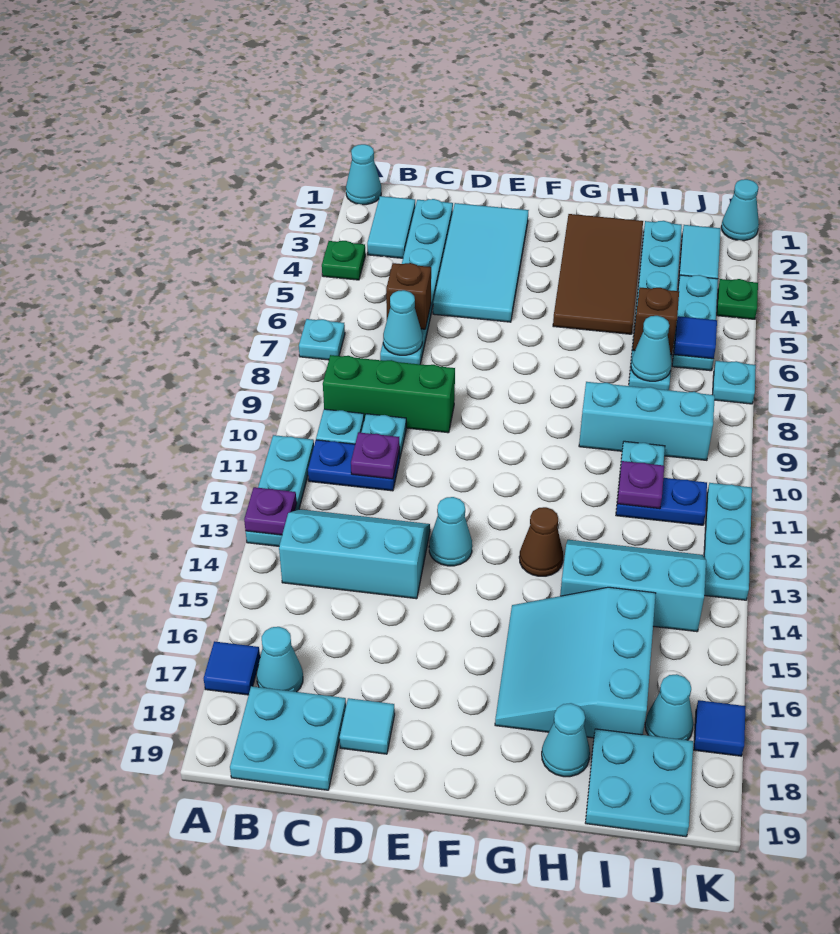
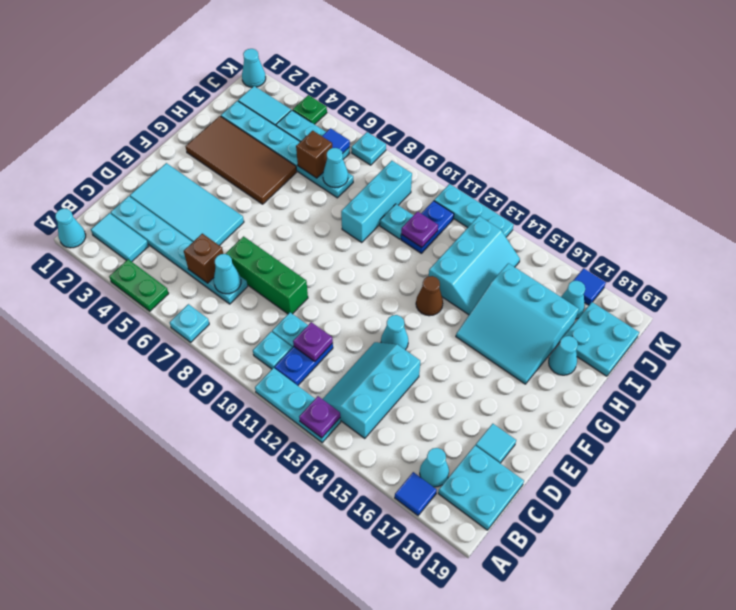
green 1x1 plate [322,241,365,280] -> green 1x2 plate [109,259,169,311]
green 1x3 brick [323,355,455,433] -> green 1x3 brick turned to [226,236,308,314]
cyan 2x3 slope [560,540,706,632] -> cyan 2x3 slope turned to [429,216,520,315]

